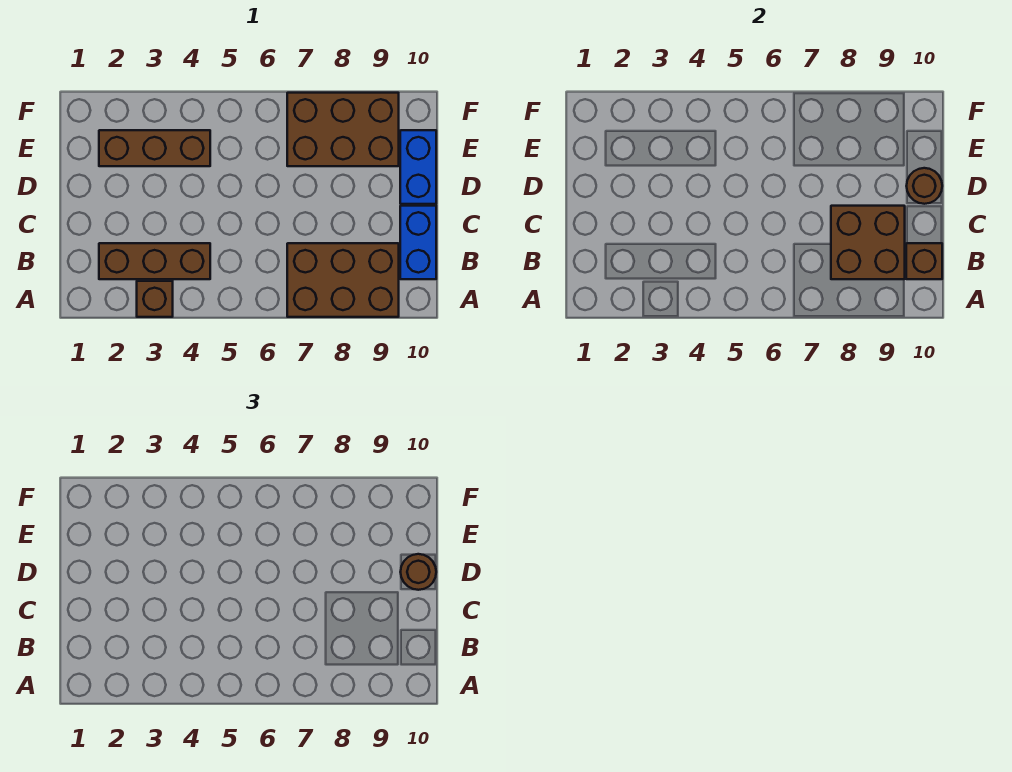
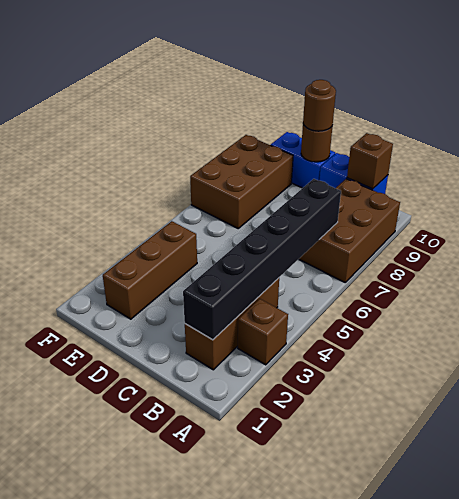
none -> black 1x6 brick [183,179,341,340]
brown 2x2 brick [831,206,905,279] -> none

